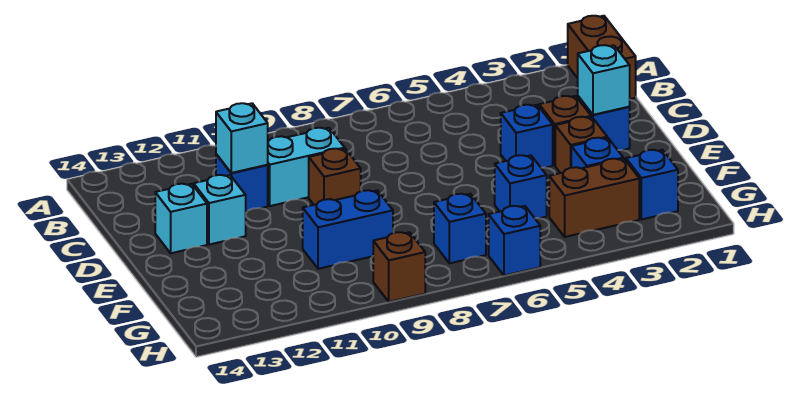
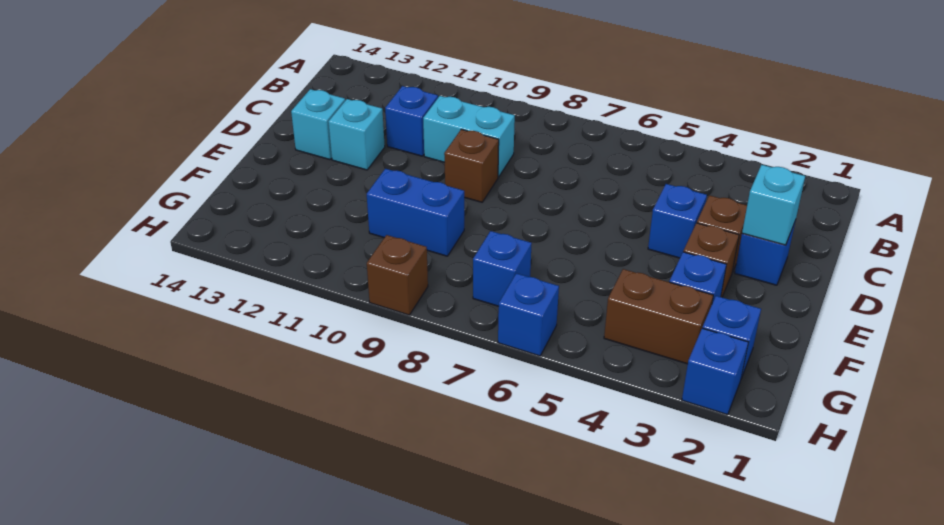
brown 1x2 brick [568,16,636,99] -> none
cyan 1x1 brick [216,103,268,173] -> none
blue 1x1 brick [495,155,547,218] -> blue 1x1 brick moved to [682,328,748,415]

